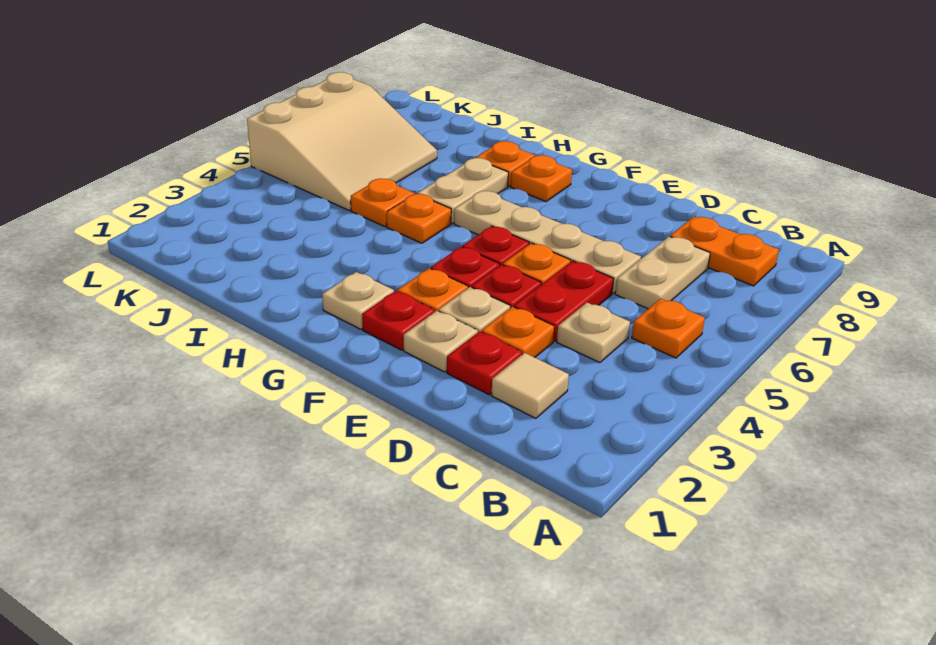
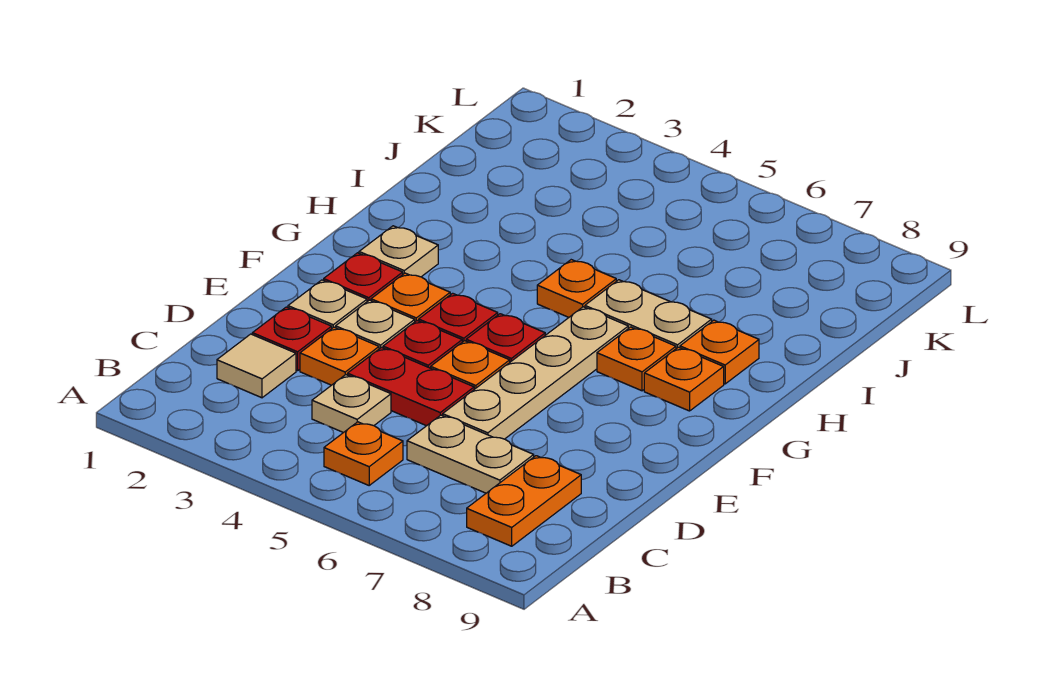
orange 1x1 plate [351,179,414,227] -> orange 1x1 plate moved to [597,327,676,391]
tan 3x3 slope [247,72,437,210] -> none

